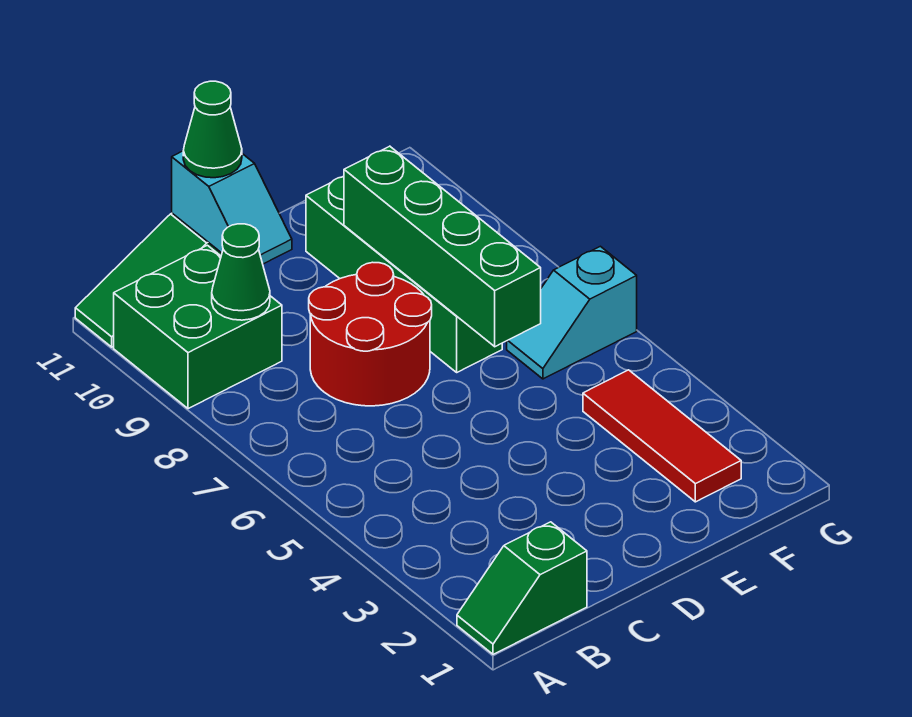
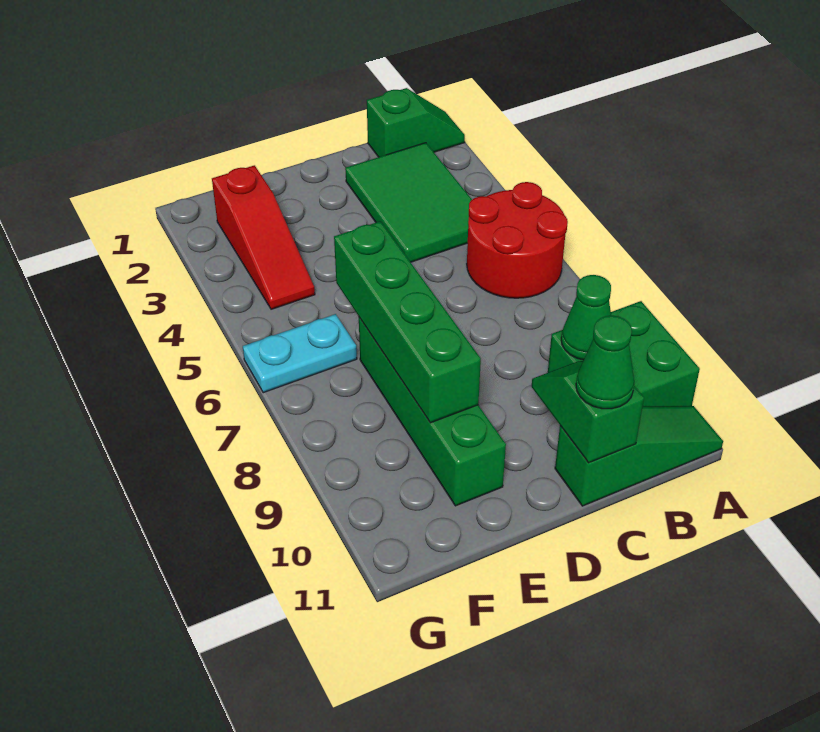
none -> green 2x3 tile [345,143,472,262]
red 2x2 round brick [309,262,432,406] -> red 2x2 round brick moved to [467,182,568,298]
cyan 1x2 slope [172,151,292,264] -> green 1x2 slope [532,361,644,463]
red 1x3 tile [583,370,741,502] -> red 1x3 slope [212,165,315,309]
cyan 1x2 slope [507,246,637,379] -> cyan 1x2 plate [243,314,357,393]

